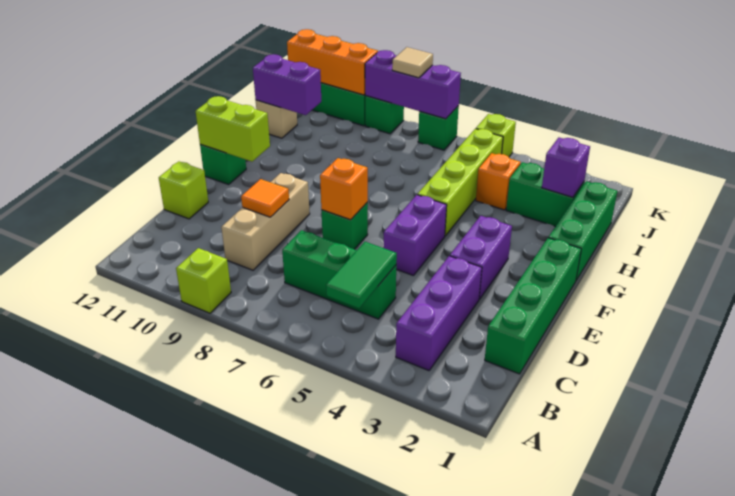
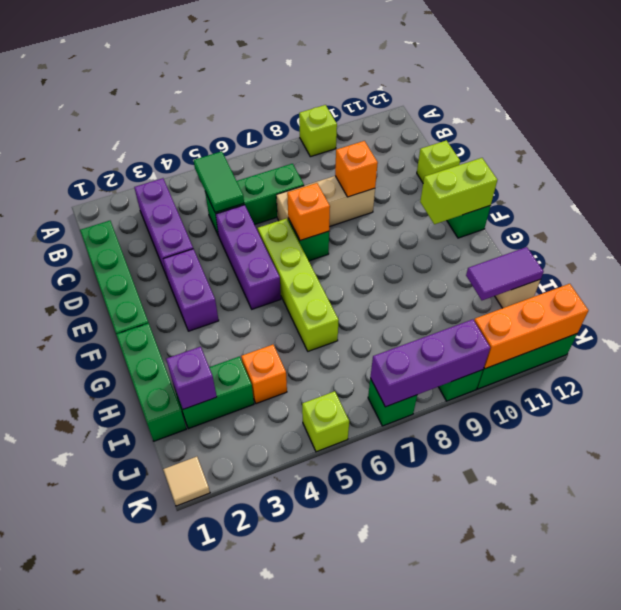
tan 1x3 brick [221,173,310,270] -> tan 1x3 brick turned to [276,176,375,227]
orange 1x1 tile [241,179,289,217] -> orange 1x1 brick [335,141,378,197]
purple 1x2 brick [384,195,447,276] -> purple 1x3 brick [216,205,281,309]
lime 1x4 brick [417,129,503,236] -> lime 1x4 brick moved to [258,218,339,351]
purple 1x2 brick [253,54,321,115] -> purple 1x2 tile [466,247,544,300]
tan 1x1 tile [392,47,433,78] -> tan 1x1 tile moved to [163,457,210,506]

